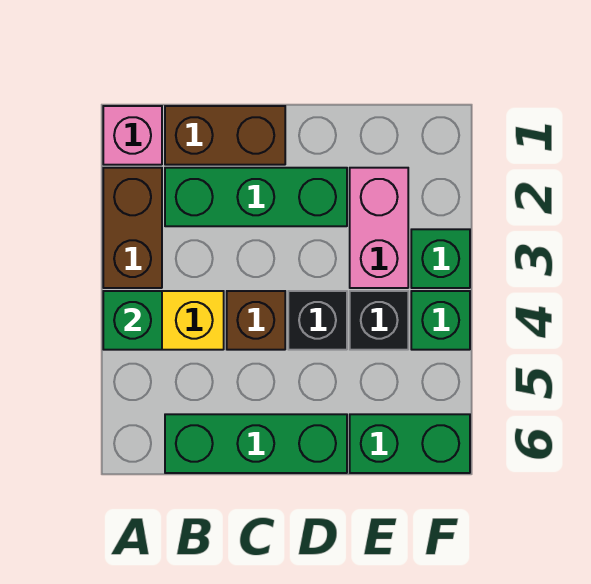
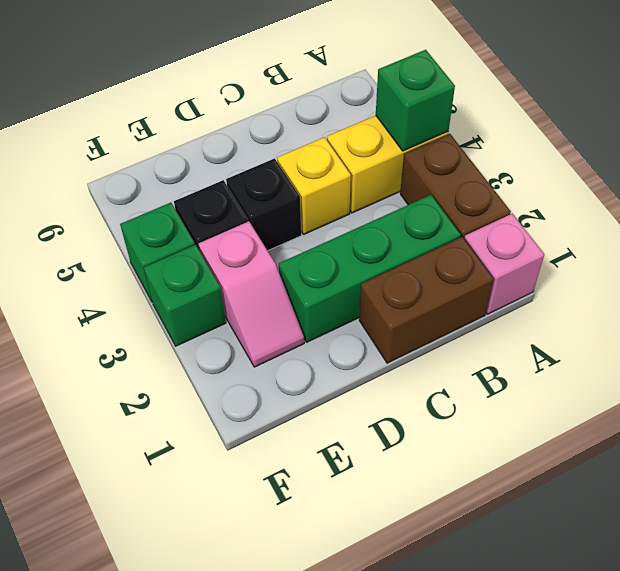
green 1x3 brick [165,414,347,473] -> none
brown 1x1 brick [227,291,285,350] -> yellow 1x1 brick [277,137,351,234]
pink 1x2 brick [350,168,408,288] -> pink 1x2 slope [198,221,304,367]
green 1x2 brick [350,414,470,473] -> none

